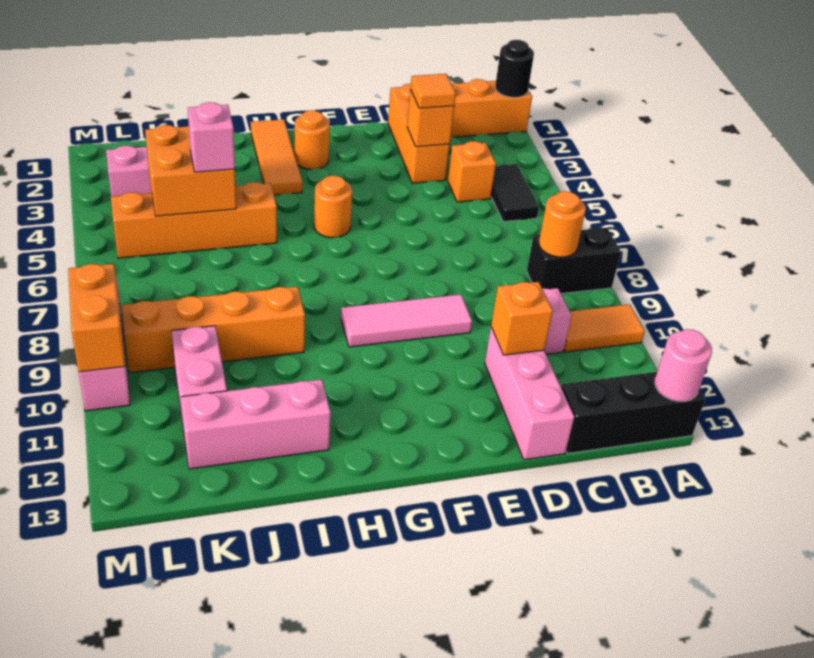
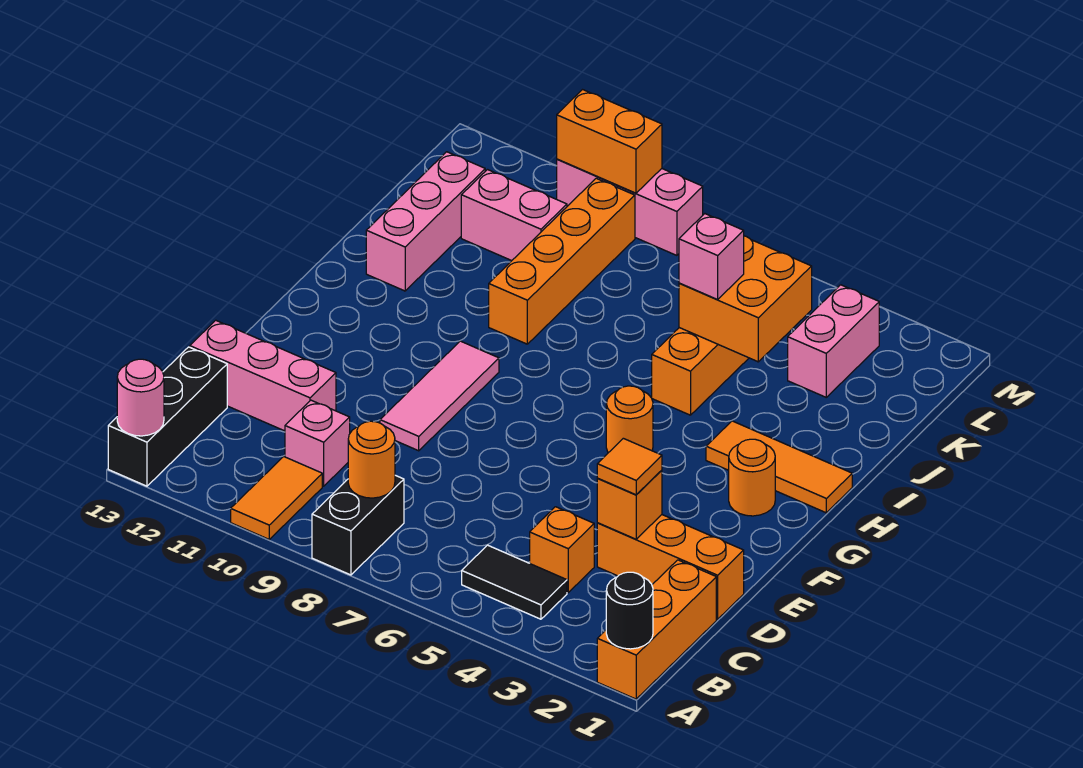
orange 1x1 brick [491,282,553,355] -> none

